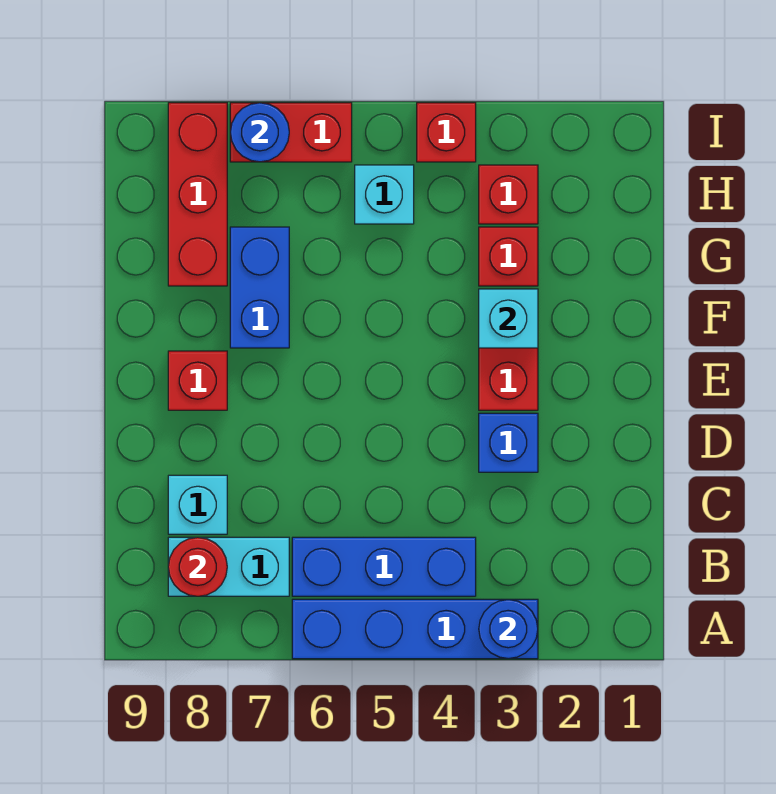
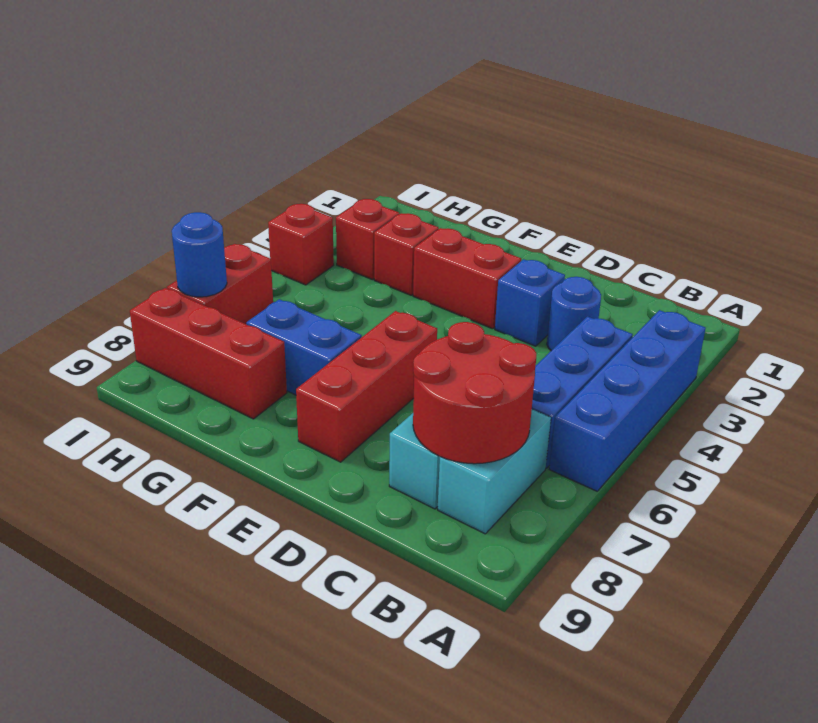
blue 1x1 round brick [479,599,538,659] -> blue 1x1 round brick moved to [547,277,601,351]
red 1x1 round brick [168,537,227,596] -> red 2x2 round brick [413,322,536,464]
red 1x1 brick [168,351,227,410] -> red 1x3 brick [296,311,437,462]
cyan 1x1 brick [479,289,538,348] -> none
cyan 1x1 brick [355,165,414,224] -> none

